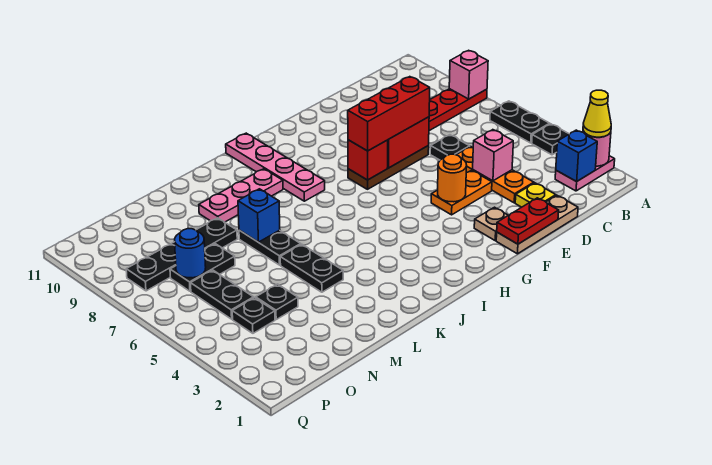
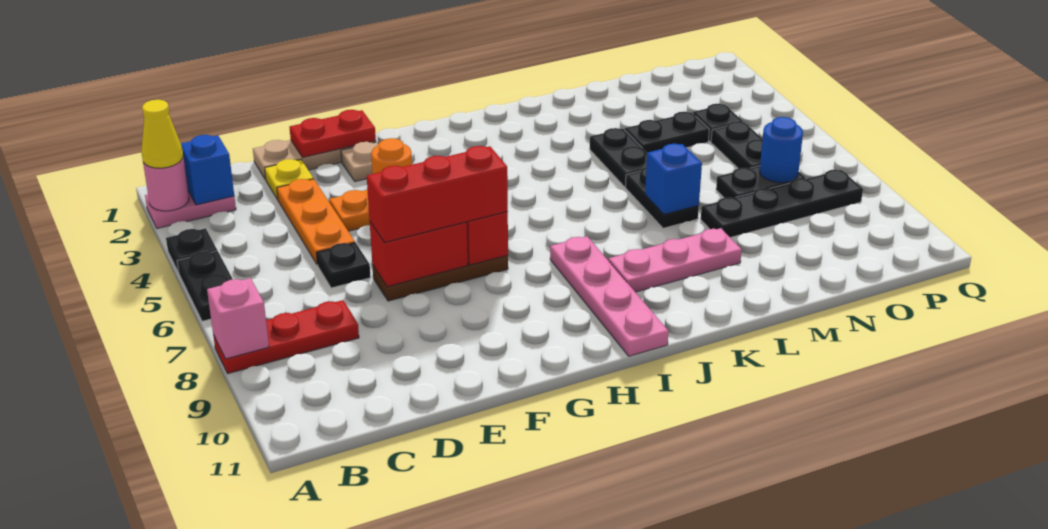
pink 1x1 brick [473,130,513,181] -> none
black 1x1 plate [256,284,298,319] -> black 1x2 plate [625,112,709,152]

